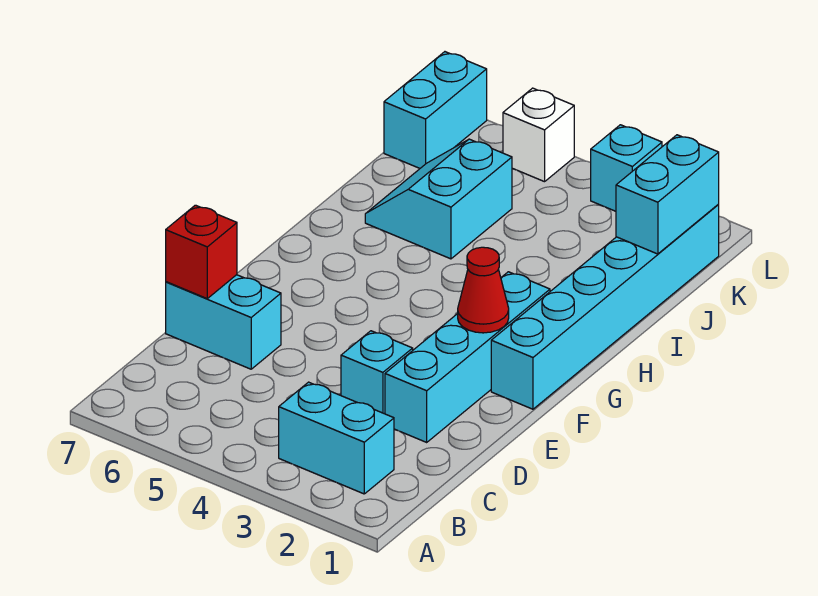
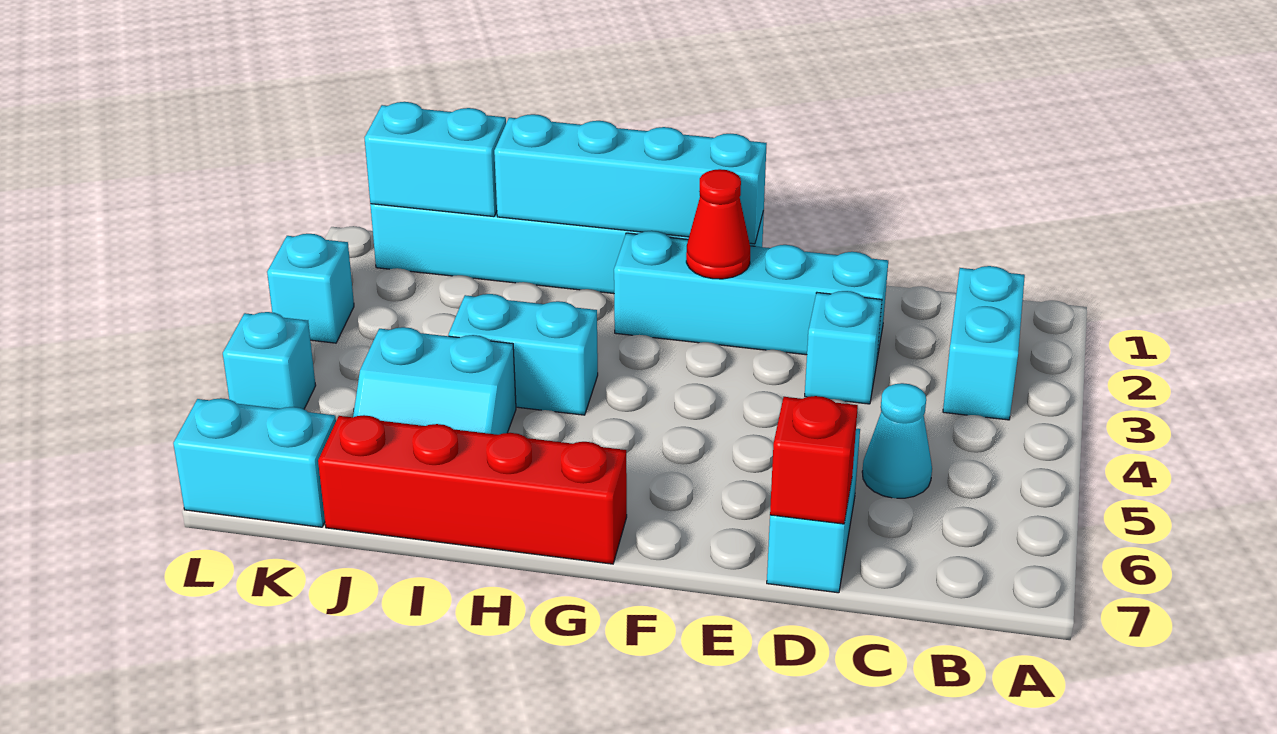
none -> cyan 1x1 cone [862,383,932,498]
none -> cyan 1x4 brick [494,114,767,244]
none -> red 1x4 brick [318,415,627,564]
none -> cyan 1x2 brick [448,294,598,415]
white 1x1 brick [503,88,574,182] -> cyan 1x1 brick [223,312,316,409]

